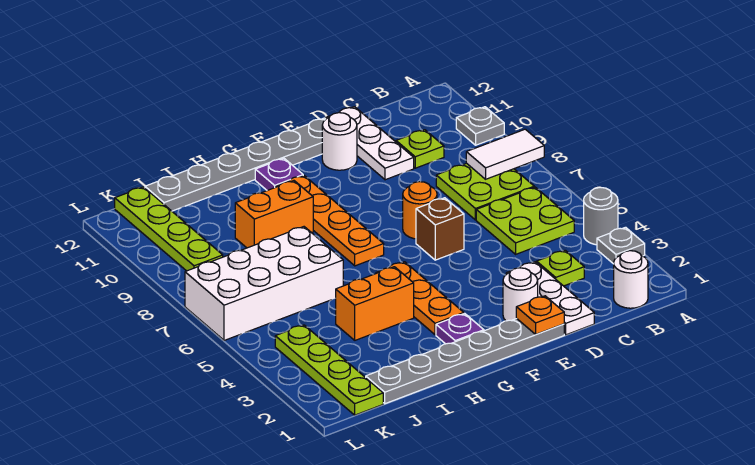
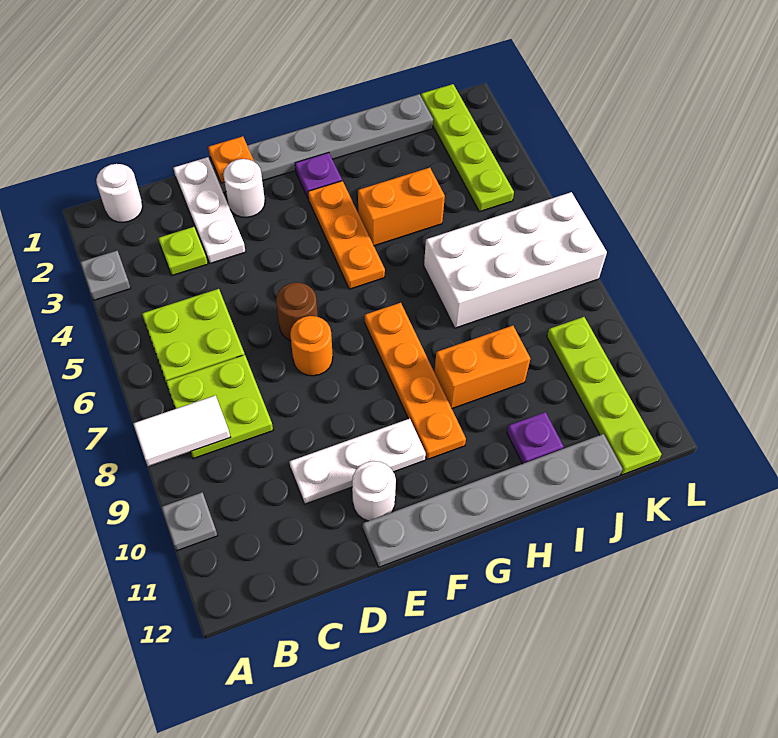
grey 1x1 round brick [584,187,618,245] -> none
lime 1x1 plate [396,130,444,168] -> none
white 1x3 plate [326,107,414,180] -> white 1x3 plate turned to [289,419,426,504]
brown 1x1 brick [416,198,464,260] -> brown 1x1 round brick [276,283,318,341]
purple 1x1 plate [255,158,303,191] -> purple 1x1 plate moved to [507,412,564,464]

